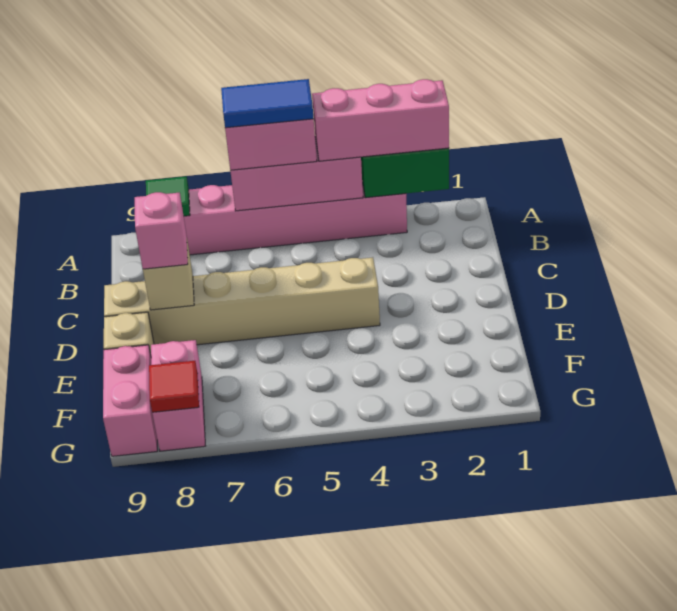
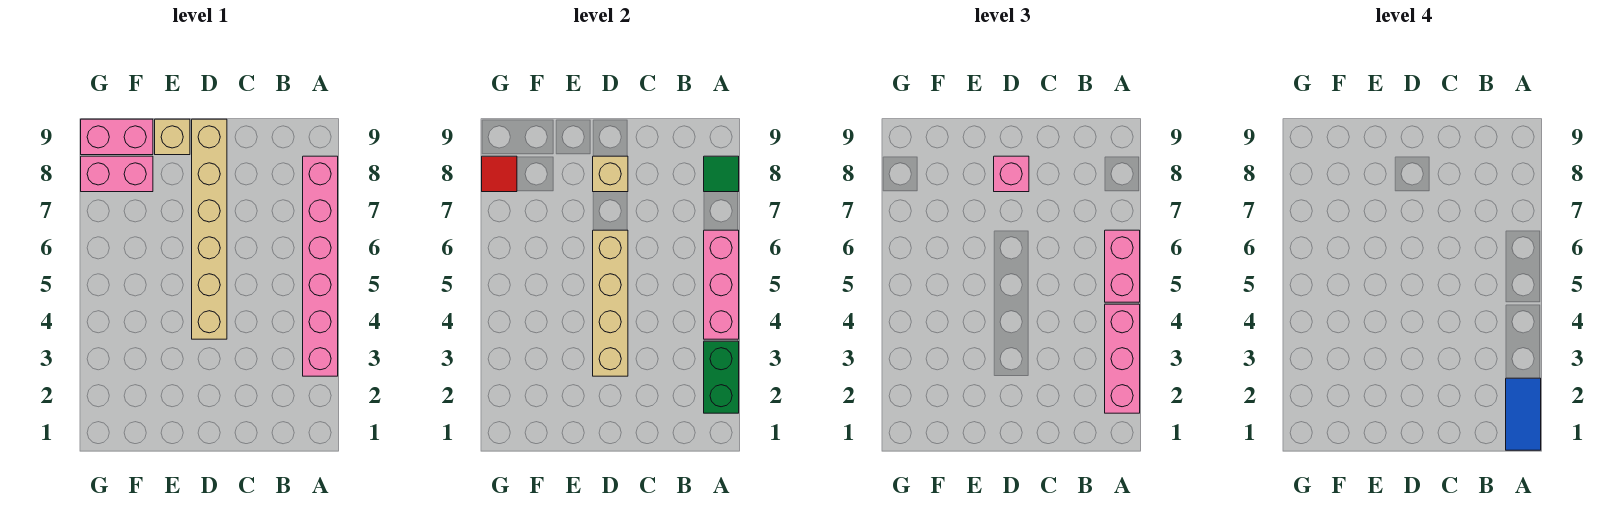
blue 1x2 tile [221,79,314,128] -> blue 1x2 tile moved to [1506,378,1541,450]
none -> tan 1x4 brick [593,230,628,376]

